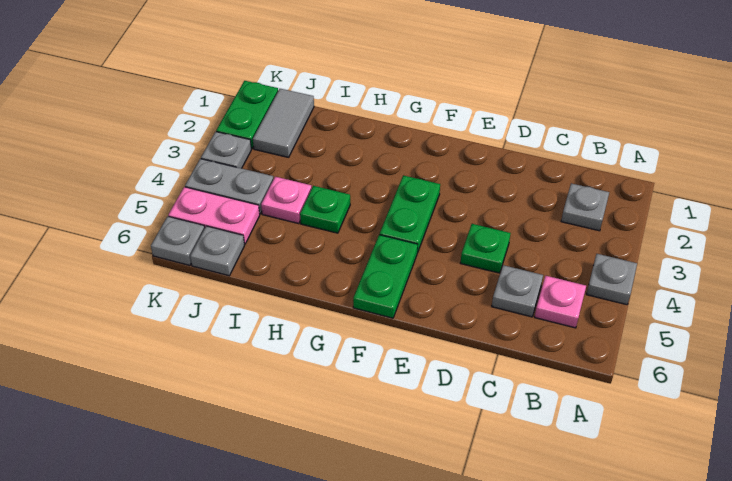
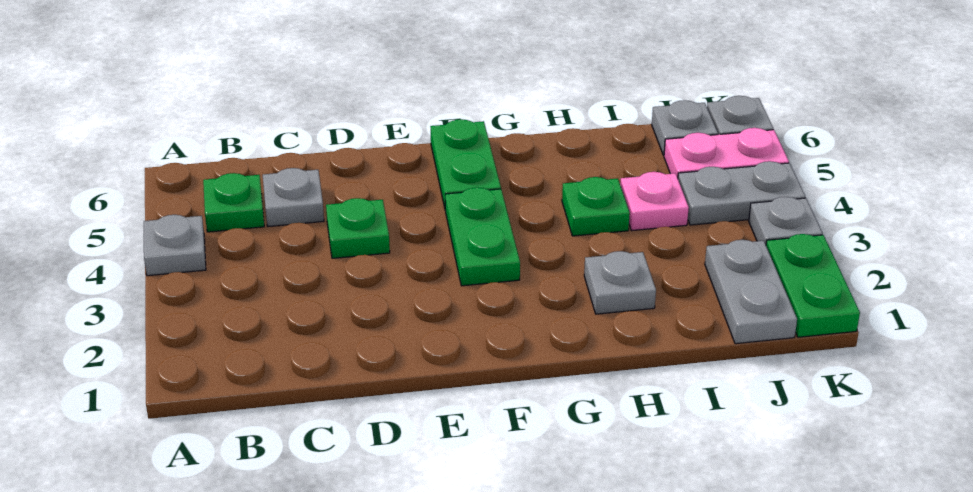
grey 1x1 plate [561,183,609,231] -> grey 1x1 plate moved to [584,251,656,314]
pink 1x1 plate [535,276,586,328] -> green 1x1 plate [203,173,264,232]
grey 1x2 tile [253,89,314,157] -> grey 1x2 plate [705,240,797,344]

